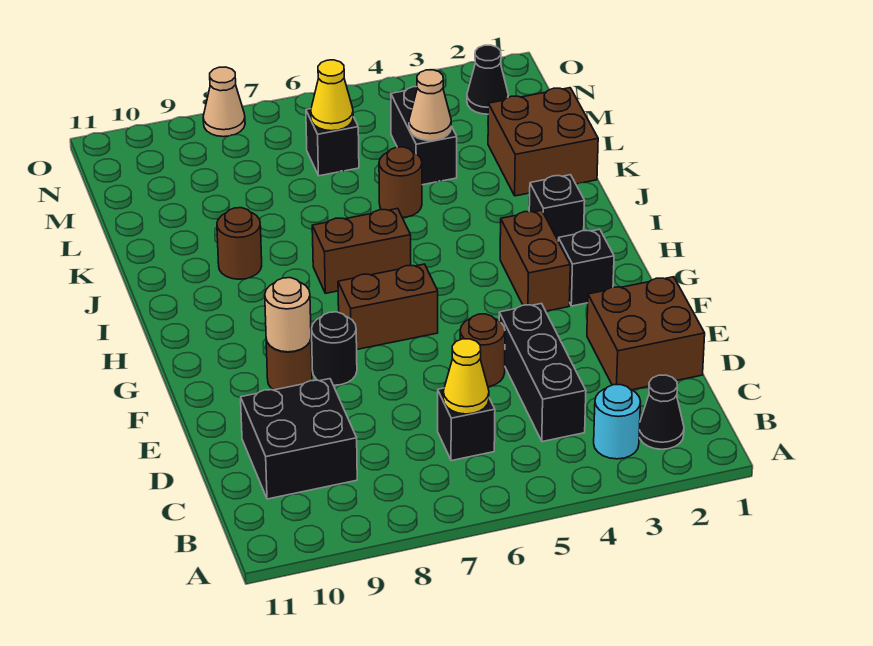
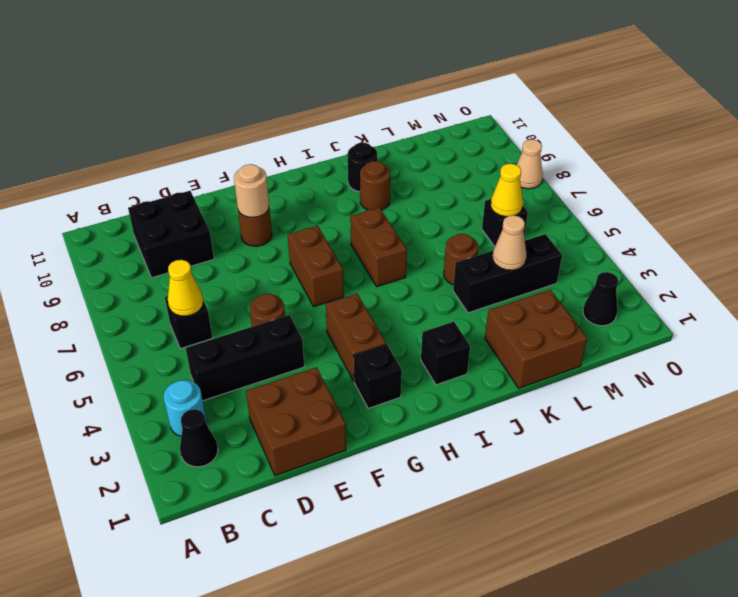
black 1x1 round brick [312,312,357,385] -> black 1x1 round brick moved to [348,143,377,192]
brown 1x2 brick [500,210,570,311] -> brown 1x2 brick turned to [326,294,386,381]
black 1x2 brick [391,87,457,185] -> black 1x3 brick [453,234,562,313]

